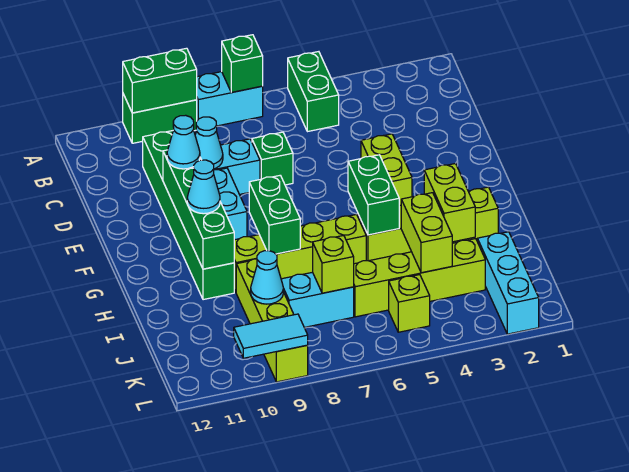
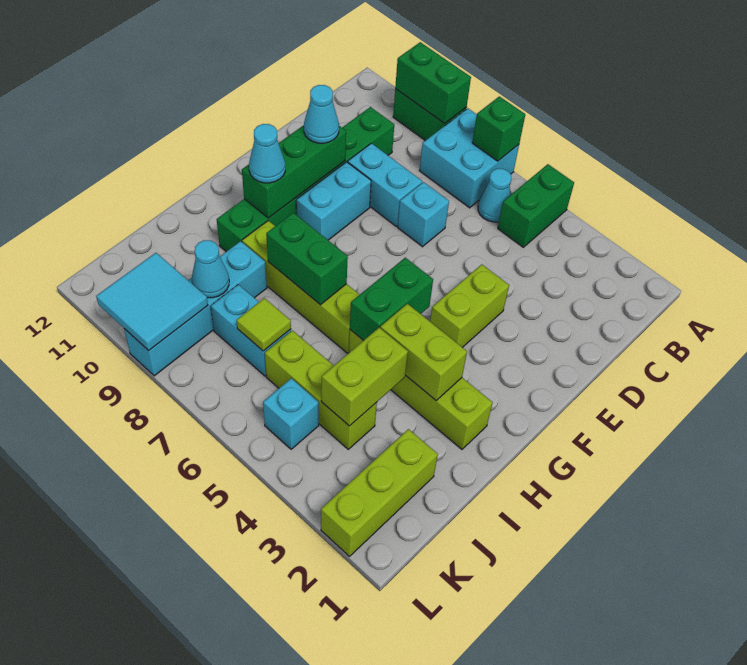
cyan 1x2 brick [197,72,263,126] -> cyan 2x2 brick [420,108,519,208]
green 1x1 brick [252,132,293,185] -> cyan 1x1 brick [398,182,449,247]
cyan 1x1 cone [195,117,223,169] -> cyan 1x1 cone moved to [478,169,511,222]
green 1x4 brick [163,150,234,269] -> green 1x3 brick [242,125,346,218]
green 1x2 brick [249,175,300,254] -> green 1x2 brick turned to [266,213,348,305]
lime 1x2 brick [424,163,475,242] -> lime 1x2 brick turned to [380,304,467,400]
lime 1x4 brick [236,259,308,382] -> cyan 1x4 brick [124,241,267,376]
cyan 1x3 brick [477,232,539,334] -> lime 1x3 brick [321,429,438,556]
lime 1x4 brick [354,239,485,317] -> lime 1x3 brick [265,330,377,449]
lime 1x1 brick [313,235,354,293] -> lime 1x1 tile [236,298,291,351]
lime 1x1 brick [389,275,430,332] -> cyan 1x1 brick [263,378,319,449]
cyan 1x2 tile [234,314,308,358] -> cyan 2x2 tile [96,253,208,351]

